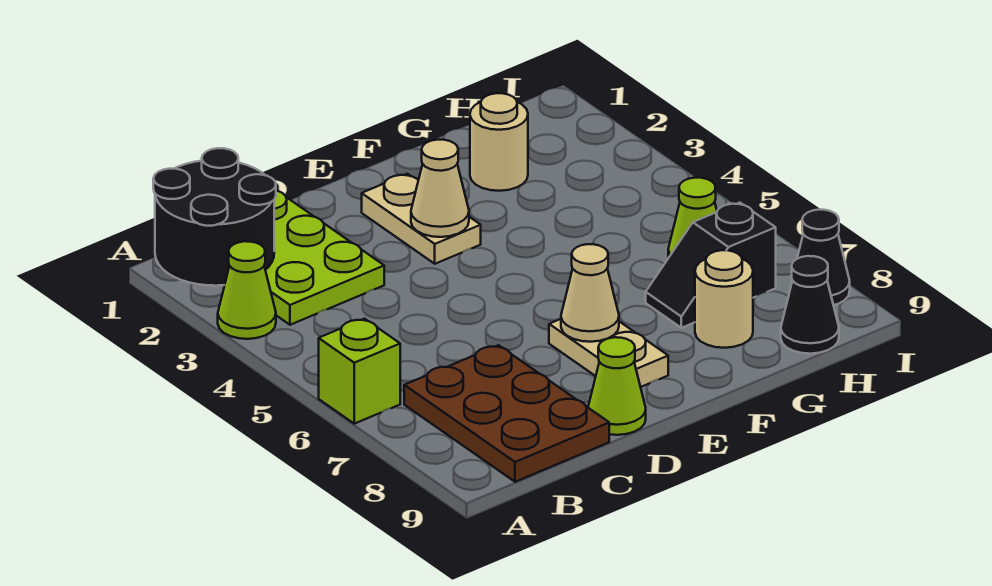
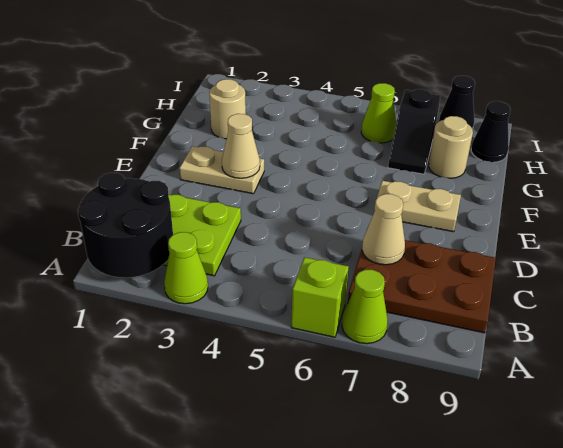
lime 1x1 cone [588,337,646,435] -> lime 1x1 cone moved to [342,270,388,344]
tan 1x1 cone [561,244,619,342] -> tan 1x1 cone moved to [362,194,405,265]

